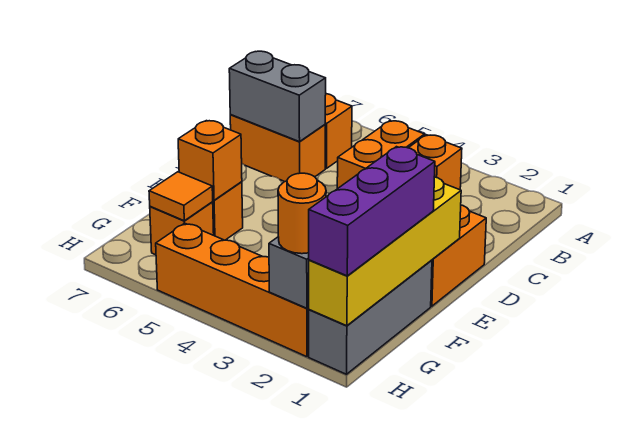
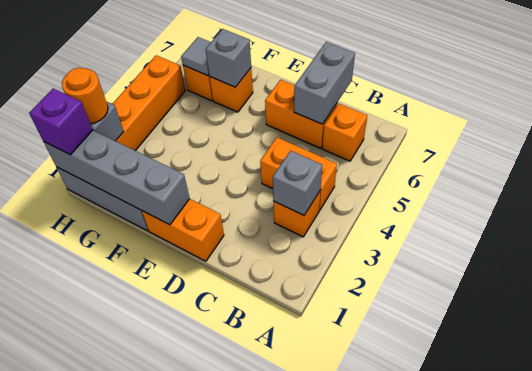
none -> grey 1x1 brick [273,151,322,215]
orange 1x2 brick [230,115,325,182] -> orange 1x2 brick turned to [265,80,337,148]
yellow 1x4 brick [308,177,461,326] -> grey 1x4 brick [44,130,190,225]
purple 1x3 brick [309,147,435,276] -> purple 1x1 brick [29,88,93,155]
orange 1x1 brick [178,121,242,200] -> grey 1x1 brick [206,29,251,87]
orange 1x1 tile [149,172,213,221] -> grey 1x1 tile [181,37,211,76]

